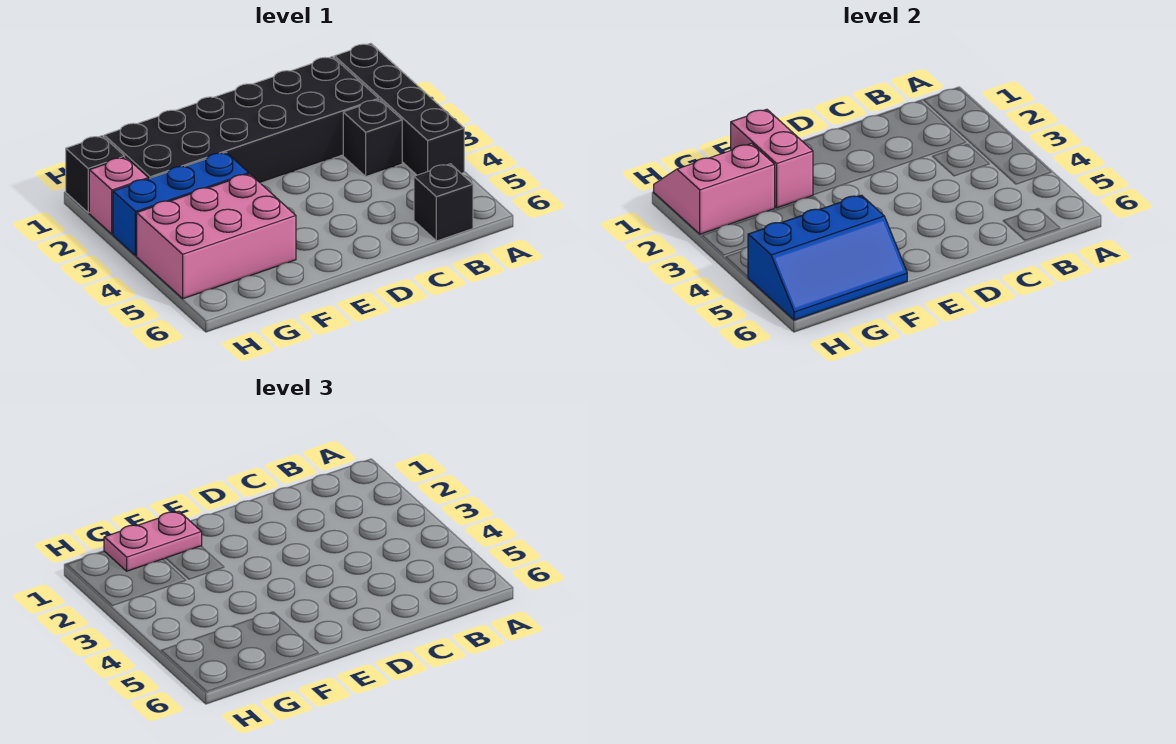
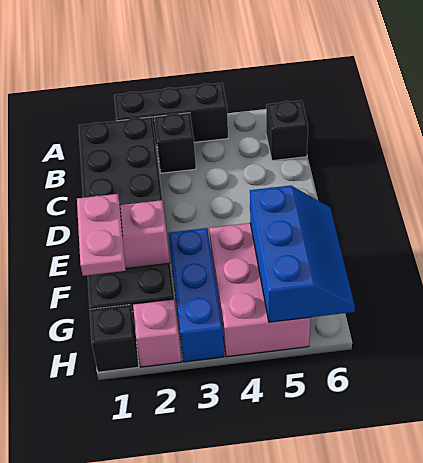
black 1x4 brick [334,43,464,175] -> black 1x3 brick [114,83,228,147]
pink 2x2 slope [654,143,775,234] -> none

